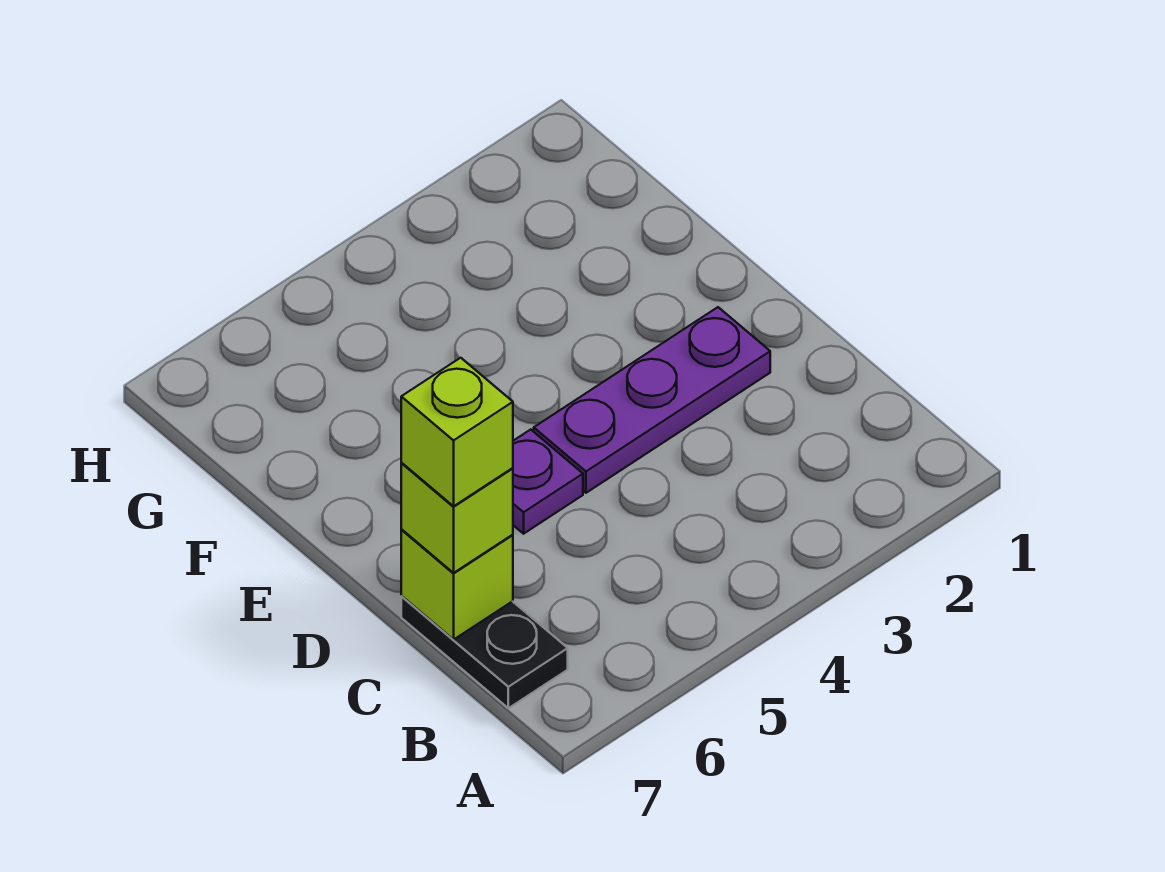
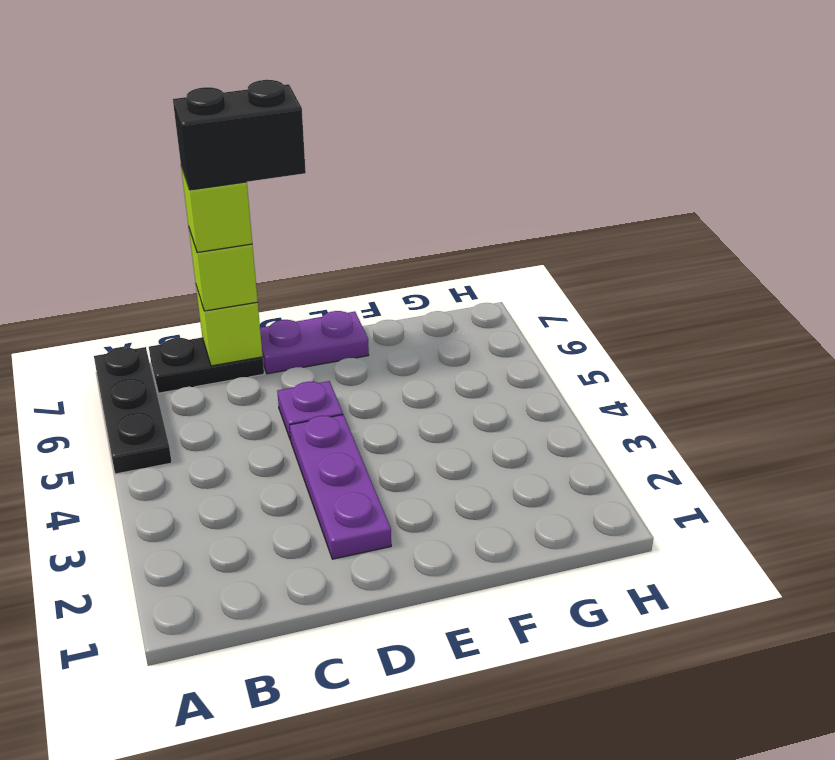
none -> black 1x3 plate [94,347,172,474]
none -> black 1x2 brick [173,80,306,190]
none -> purple 1x2 plate [260,311,369,374]

